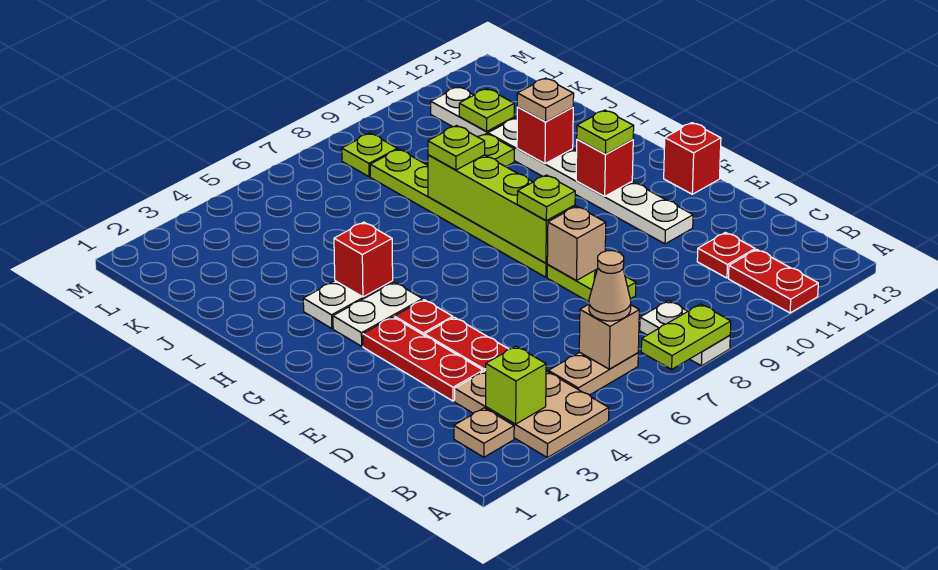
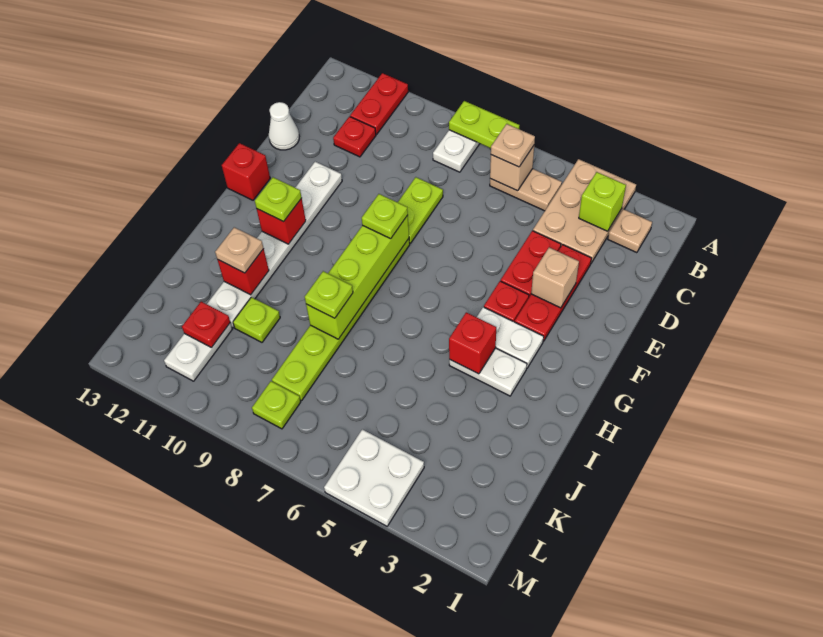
tan 1x1 cone [589,251,631,321] -> tan 1x1 plate [491,124,535,167]
none -> white 1x1 cone [269,102,299,150]
tan 1x1 brick [547,206,606,280] -> tan 1x1 brick moved to [531,248,579,308]
lime 1x1 plate [459,89,514,131] -> red 1x1 plate [182,302,230,348]
none -> white 2x2 plate [324,429,424,526]

